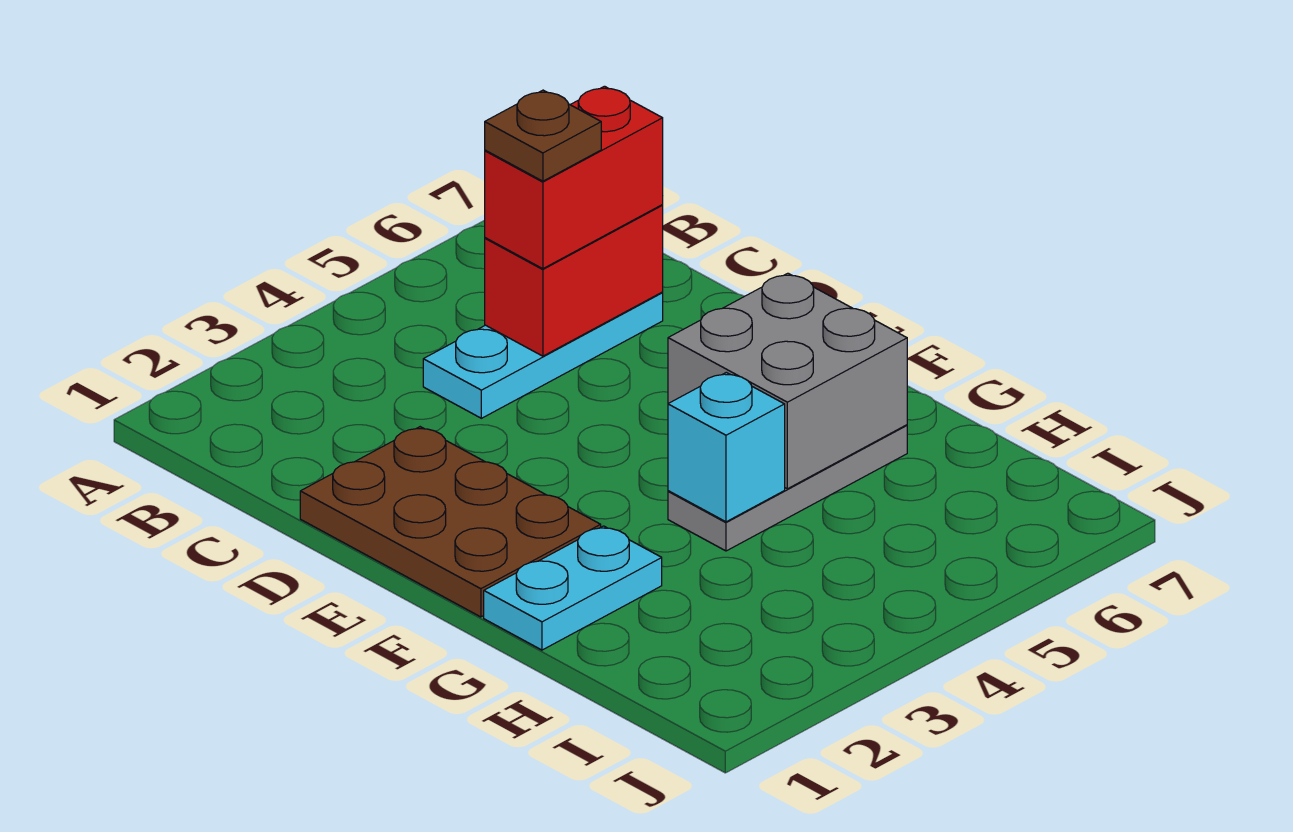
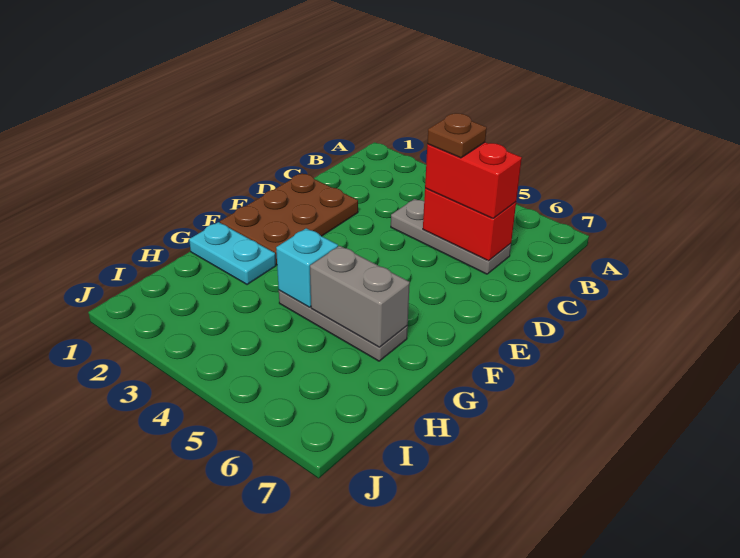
cyan 1x3 plate [423,292,663,418] -> grey 1x3 plate [391,199,511,274]
grey 2x2 brick [668,273,907,489] -> grey 1x2 brick [310,246,410,347]

